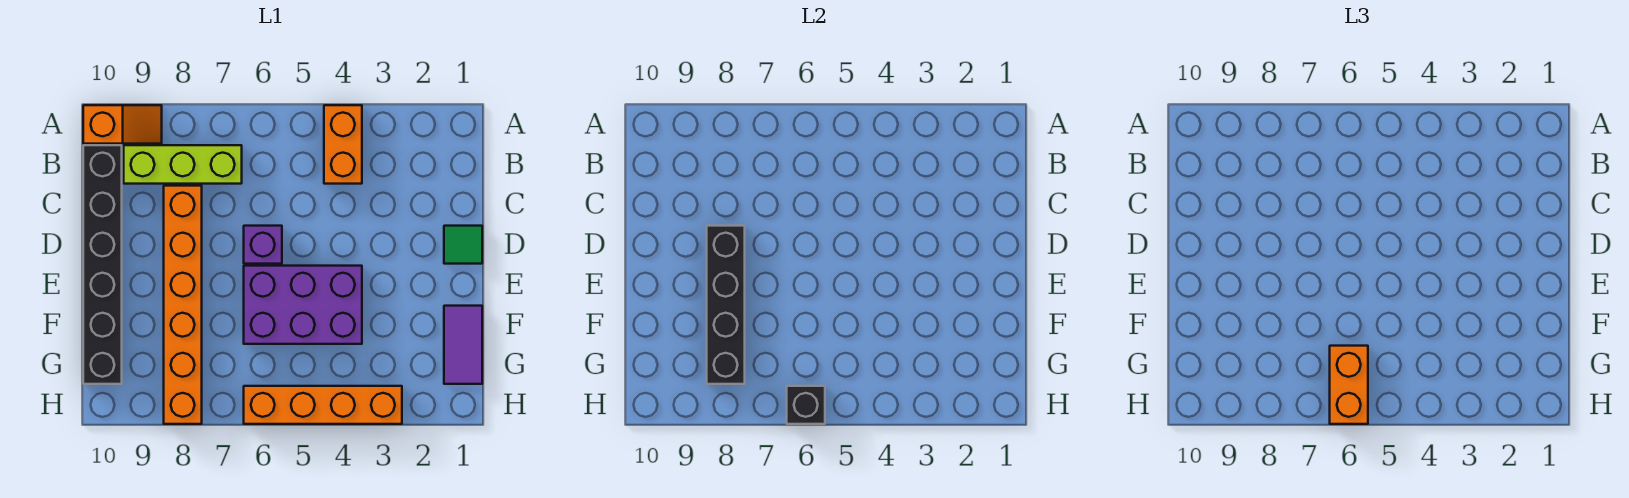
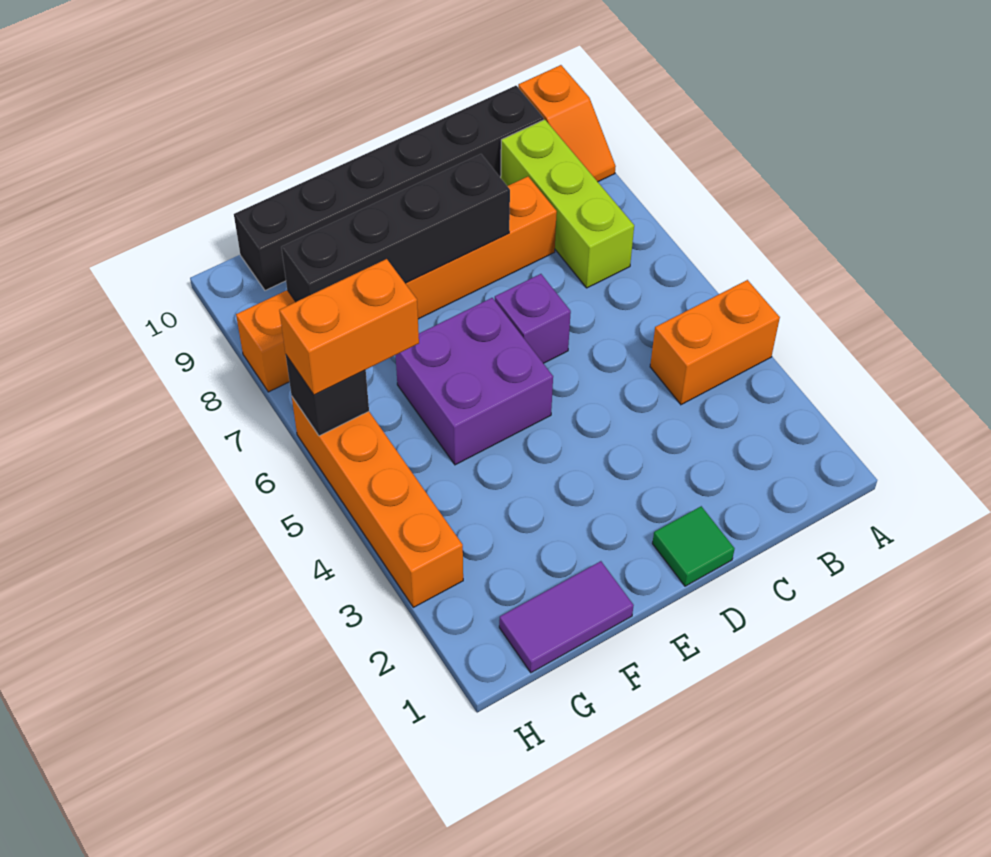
purple 2x3 brick [244,266,362,344] -> purple 2x2 brick [396,298,553,465]

